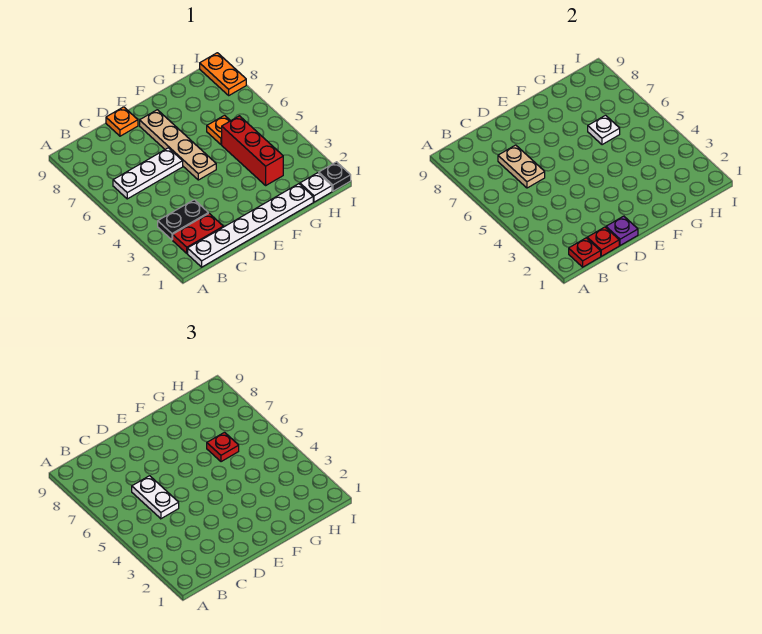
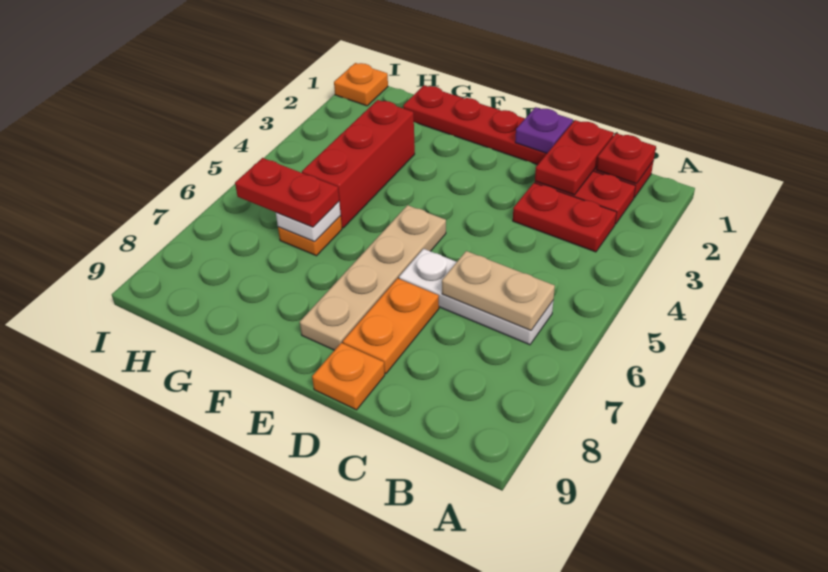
white 1x6 plate [188,184,313,267] -> red 1x6 plate [403,85,653,198]
black 1x2 plate [158,200,208,240] -> red 1x2 plate [513,183,617,252]
red 1x1 plate [587,227,619,256] -> red 1x2 plate [535,120,614,195]
white 1x2 plate [132,476,179,519] -> none
tan 1x2 plate [498,145,545,188] -> tan 1x2 plate turned to [442,251,555,330]
red 1x1 plate [207,432,239,462] -> red 1x2 plate [235,158,339,227]
white 1x1 plate [300,173,332,202] -> none
black 1x1 plate [319,162,351,191] -> orange 1x1 plate [334,63,388,106]
orange 1x2 plate [200,53,246,95] -> orange 1x2 plate moved to [343,278,439,374]

